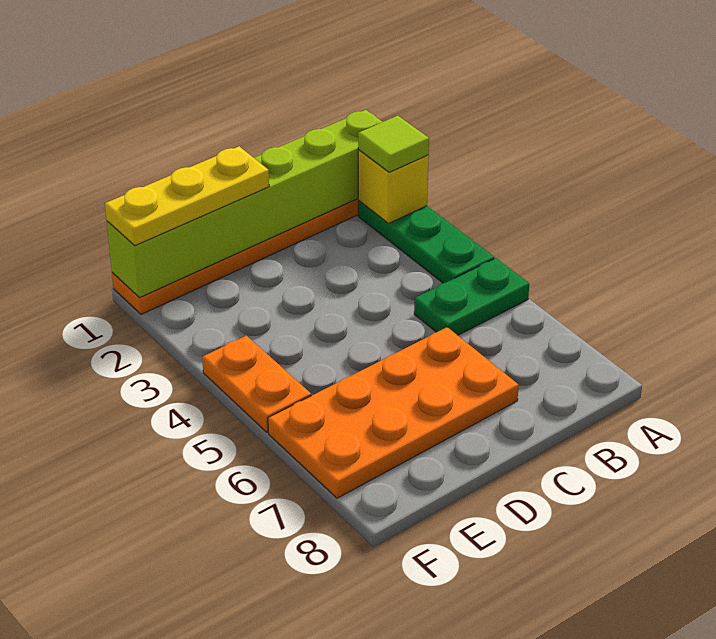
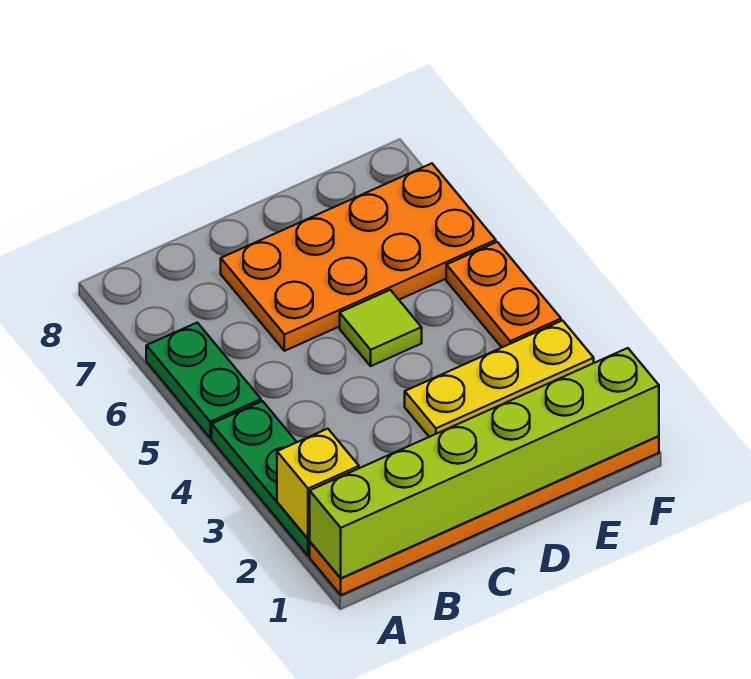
lime 1x1 tile [358,116,429,172] -> lime 1x1 tile moved to [340,290,422,366]
green 1x2 plate [414,258,529,335] -> green 1x2 plate turned to [146,323,261,438]
yellow 1x3 plate [105,146,269,246] -> yellow 1x3 plate moved to [405,321,594,437]

